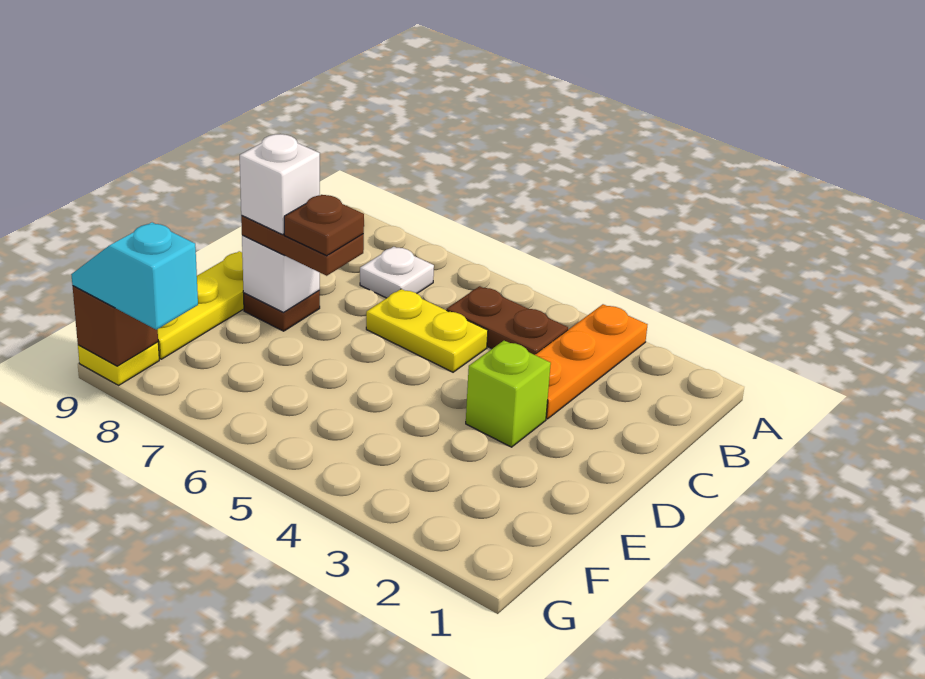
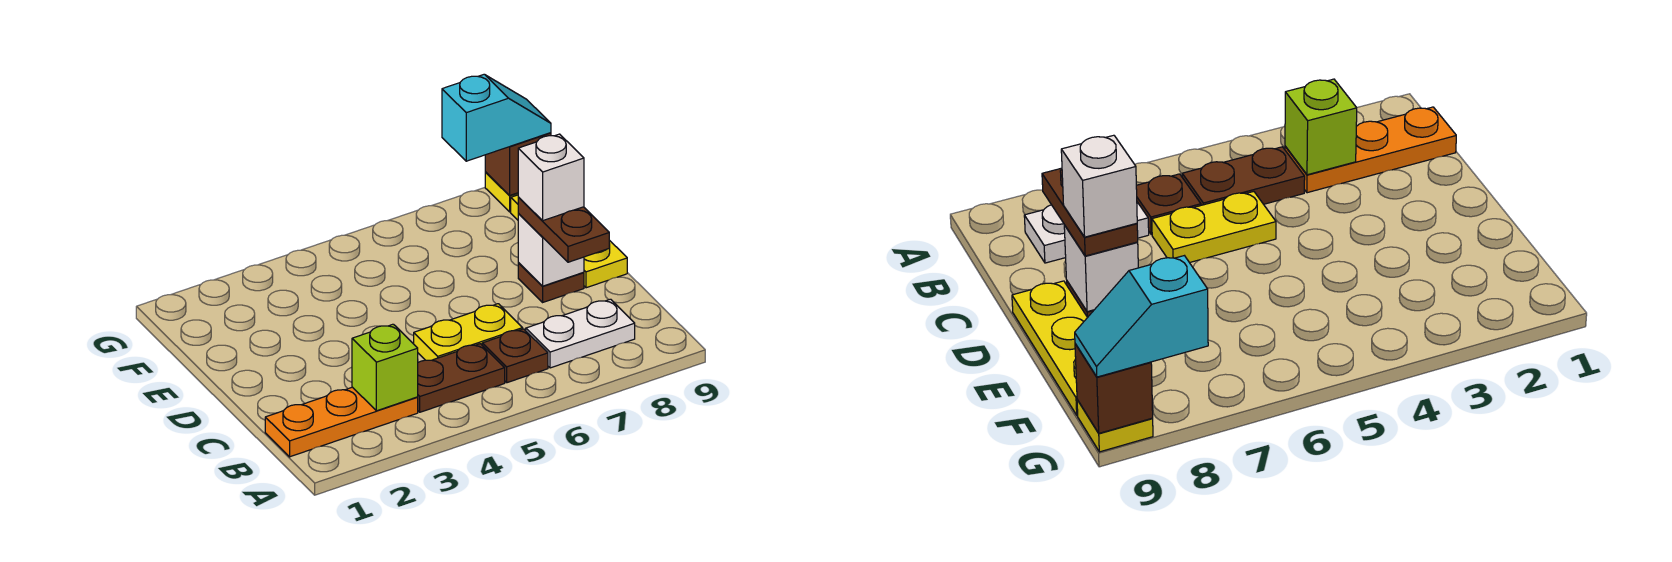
orange 1x3 plate [535,304,647,419] -> orange 1x3 plate turned to [265,387,418,457]
white 1x1 plate [360,247,434,298] -> white 1x2 plate [526,299,635,368]
lime 1x1 brick [466,341,551,447] -> lime 1x1 brick moved to [352,324,418,411]
brown 1x2 plate [241,216,364,276] -> brown 1x2 plate turned to [518,198,609,262]
brown 1x1 plate [284,195,364,256] -> brown 1x1 plate moved to [482,329,548,383]

